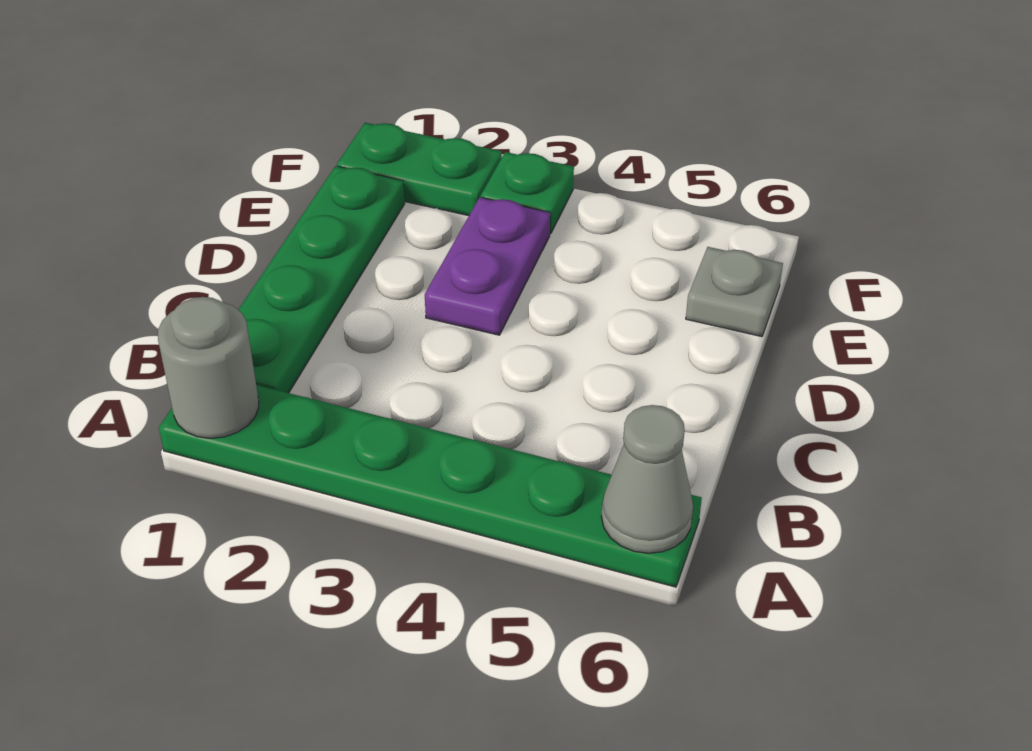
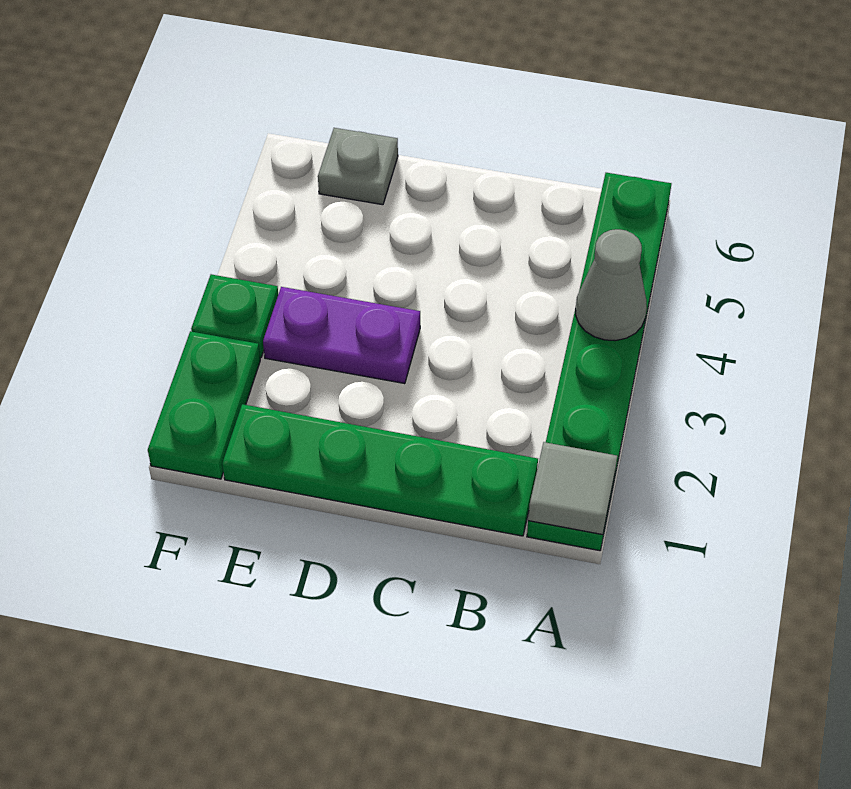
grey 1x1 round brick [158,297,259,438] -> grey 1x1 tile [528,442,617,535]
grey 1x1 cone [601,405,693,553] -> grey 1x1 cone moved to [576,229,647,341]

